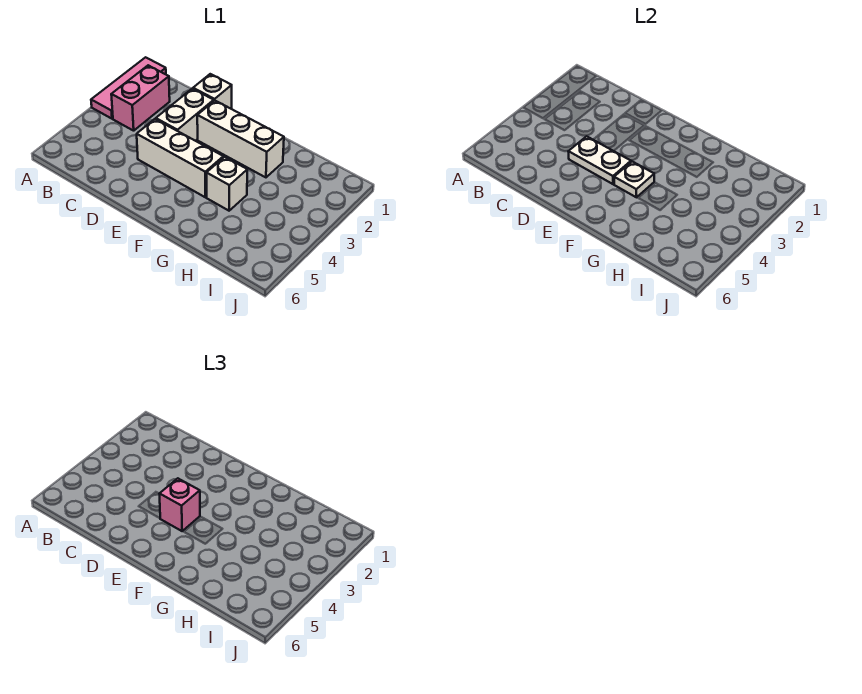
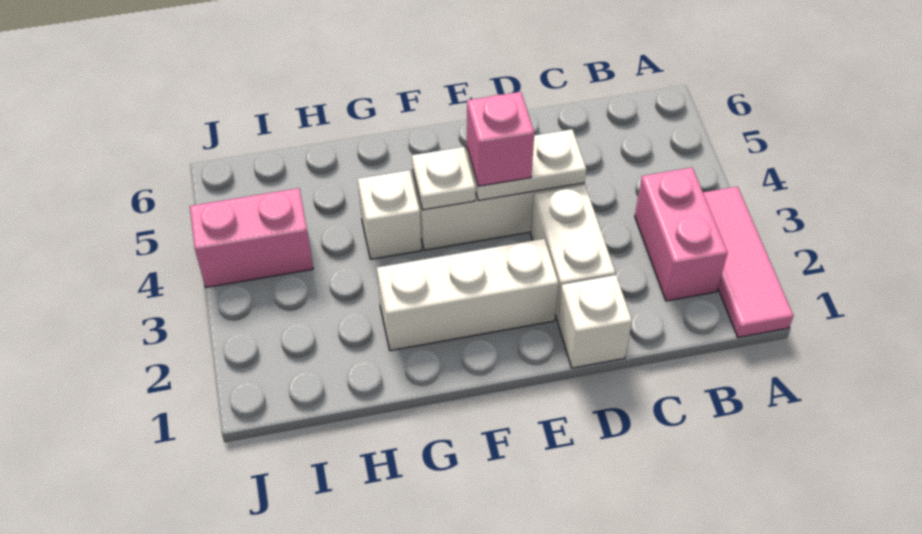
none -> pink 1x2 brick [190,188,313,288]

